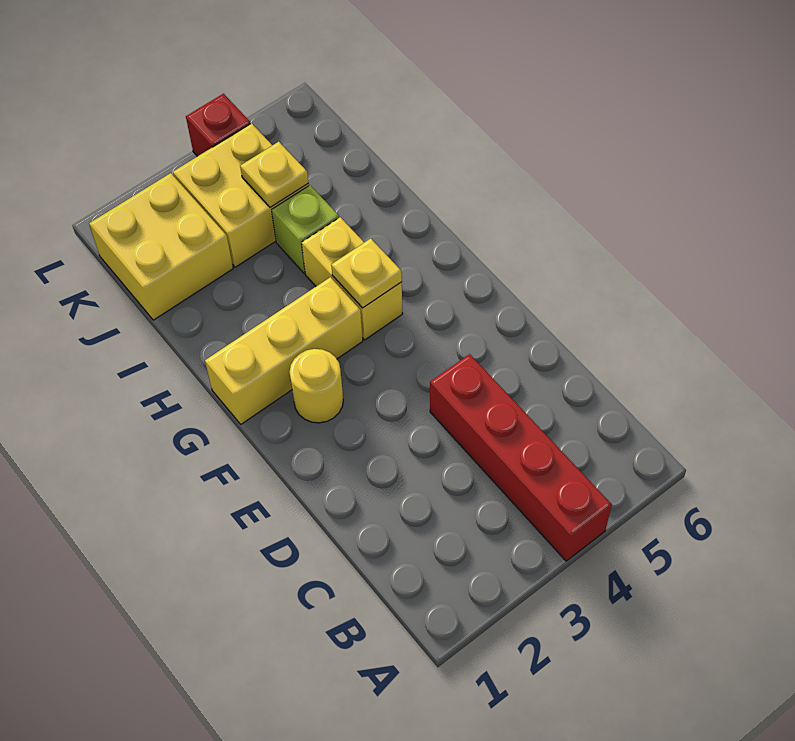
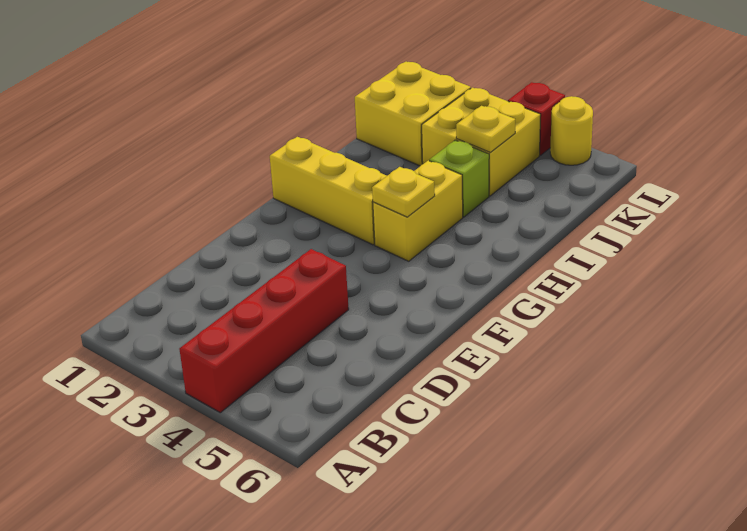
yellow 1x1 round brick [290,349,343,423] -> yellow 1x1 round brick moved to [550,96,593,165]

